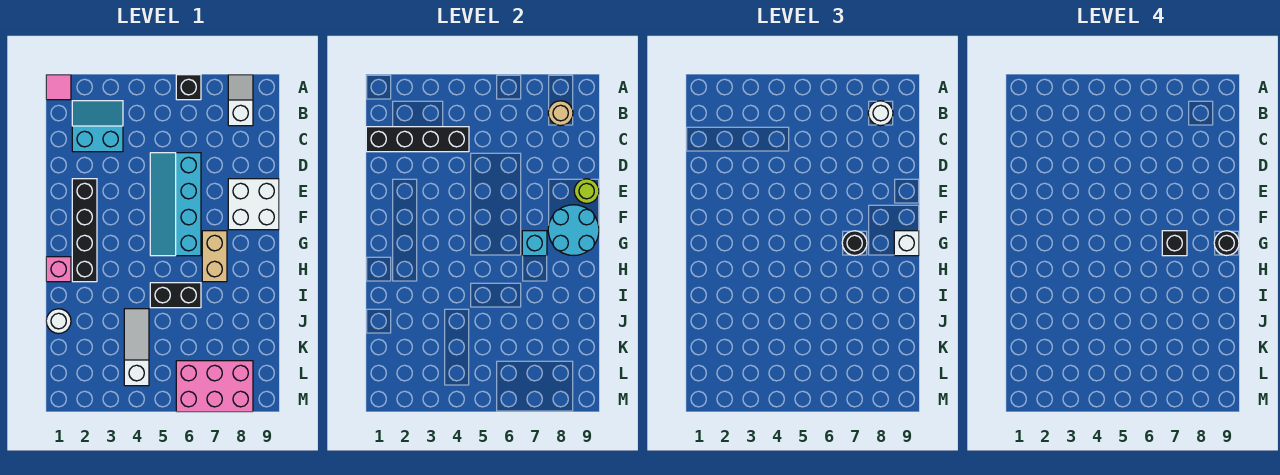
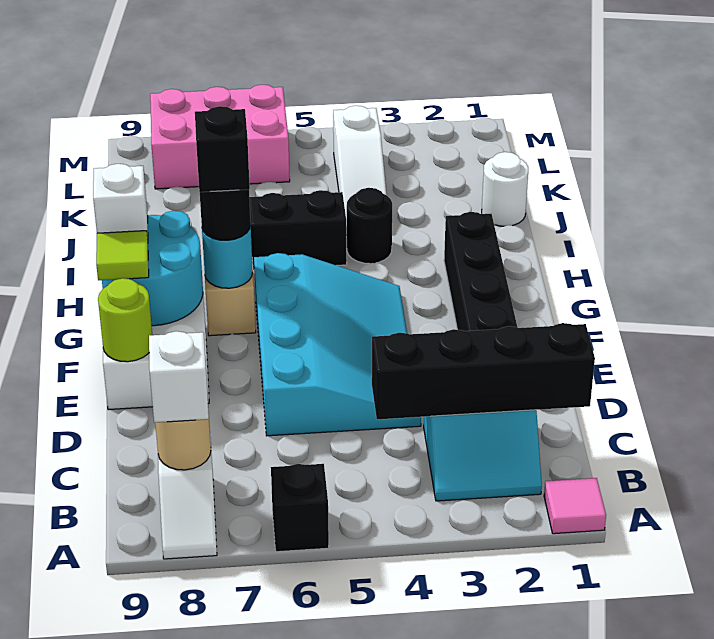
white 1x1 round brick [868,101,893,126] -> white 1x1 brick [149,331,209,423]
cyan 2x4 slope [150,153,201,256] -> cyan 3x4 slope [254,253,421,436]
none -> lime 1x1 tile [96,231,149,280]
cyan 1x1 brick [522,231,547,256] -> cyan 1x1 round brick [202,226,253,288]
black 1x1 round brick [1214,231,1239,256] -> black 1x1 round brick moved to [346,188,392,263]
pink 1x1 brick [46,257,71,282] -> none

